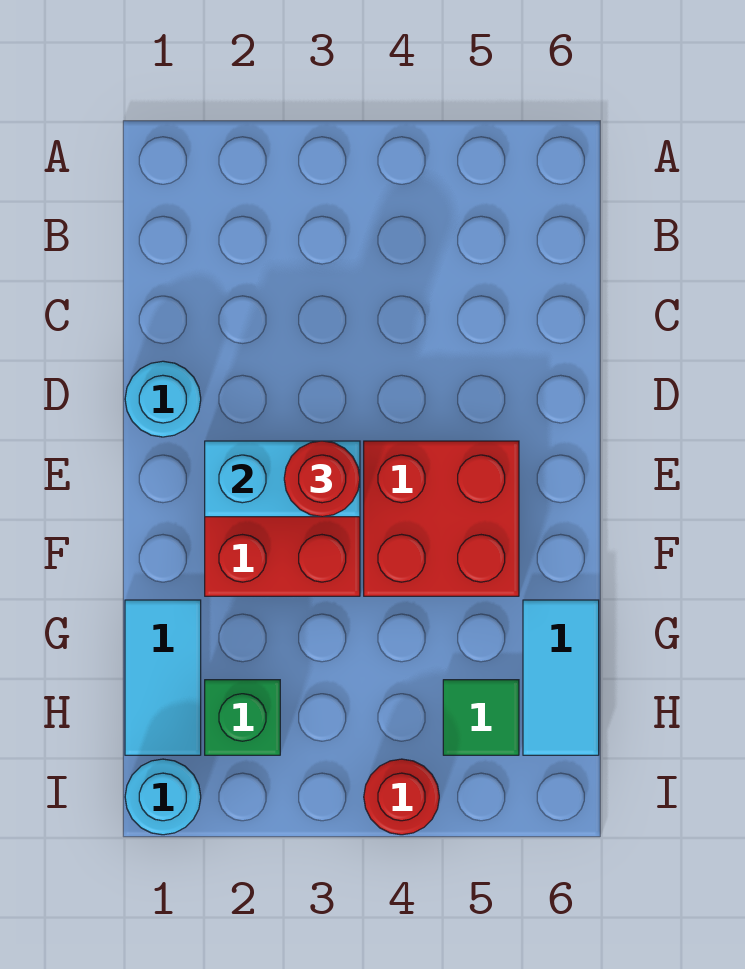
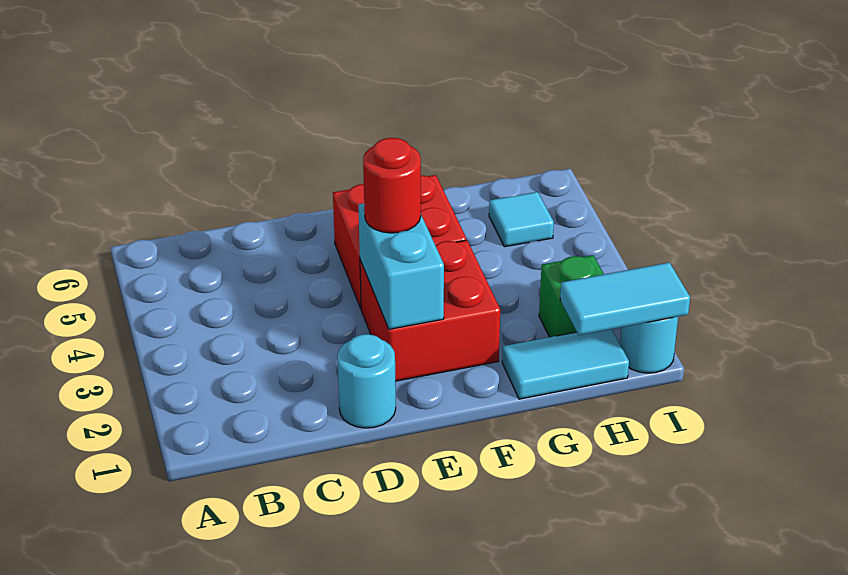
cyan 1x2 tile [523,600,599,755] -> cyan 1x2 tile moved to [560,262,690,335]
green 1x1 tile [443,680,519,755] -> cyan 1x1 tile [489,192,554,247]
red 1x1 round brick [364,759,439,835] -> none

